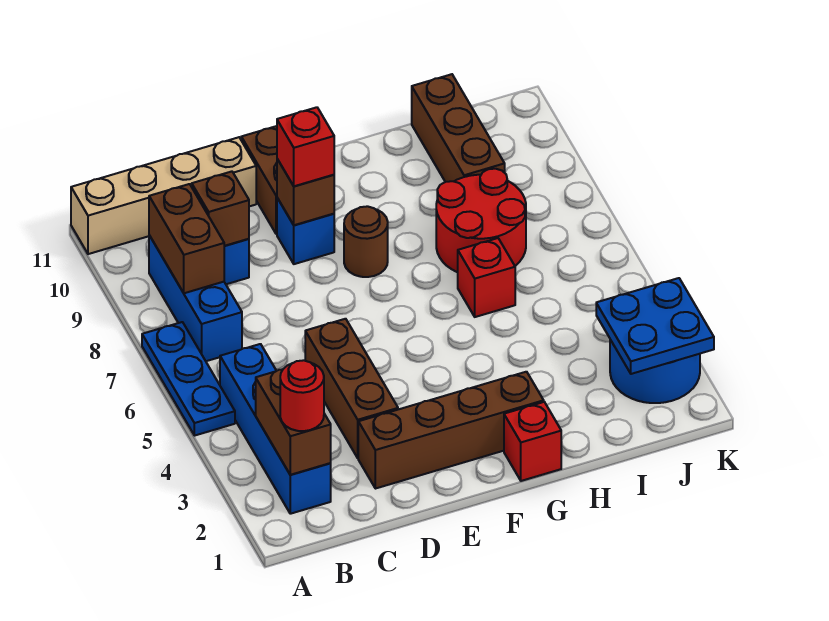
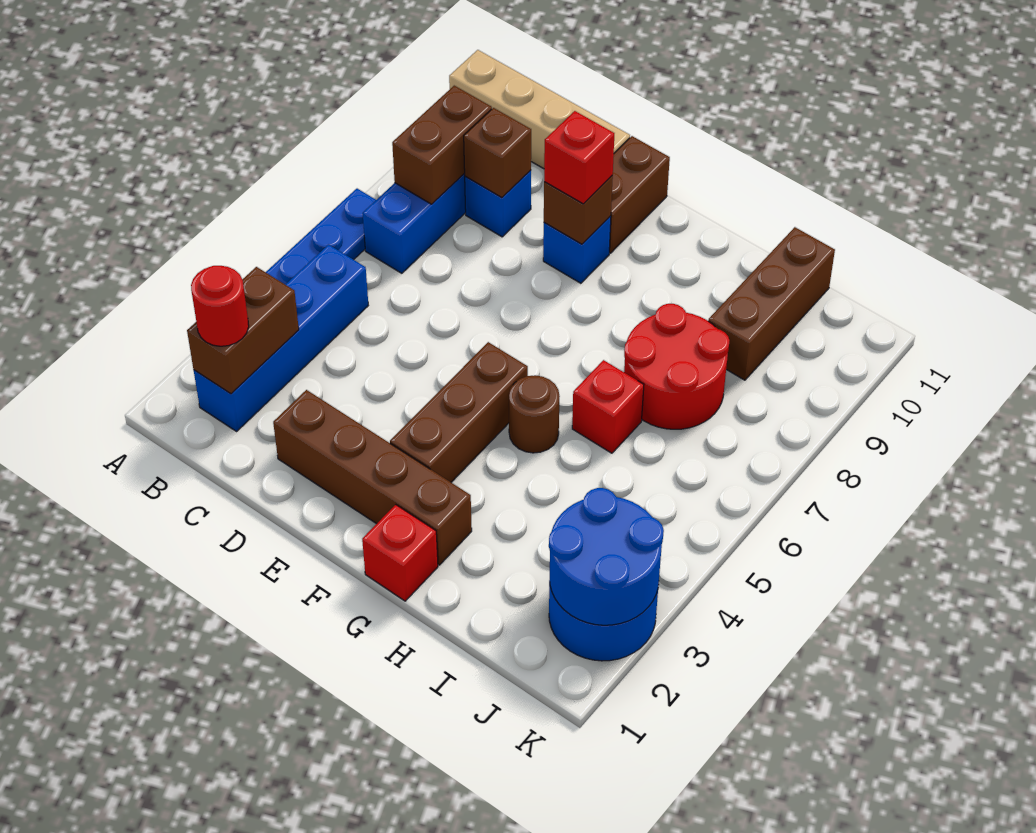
brown 1x3 brick [305,319,398,458] -> brown 1x3 brick moved to [390,342,528,482]
brown 1x1 round brick [344,206,388,277] -> brown 1x1 round brick moved to [509,375,560,453]
blue 2x2 plate [596,278,714,374] -> blue 2x2 round brick [549,488,664,625]

